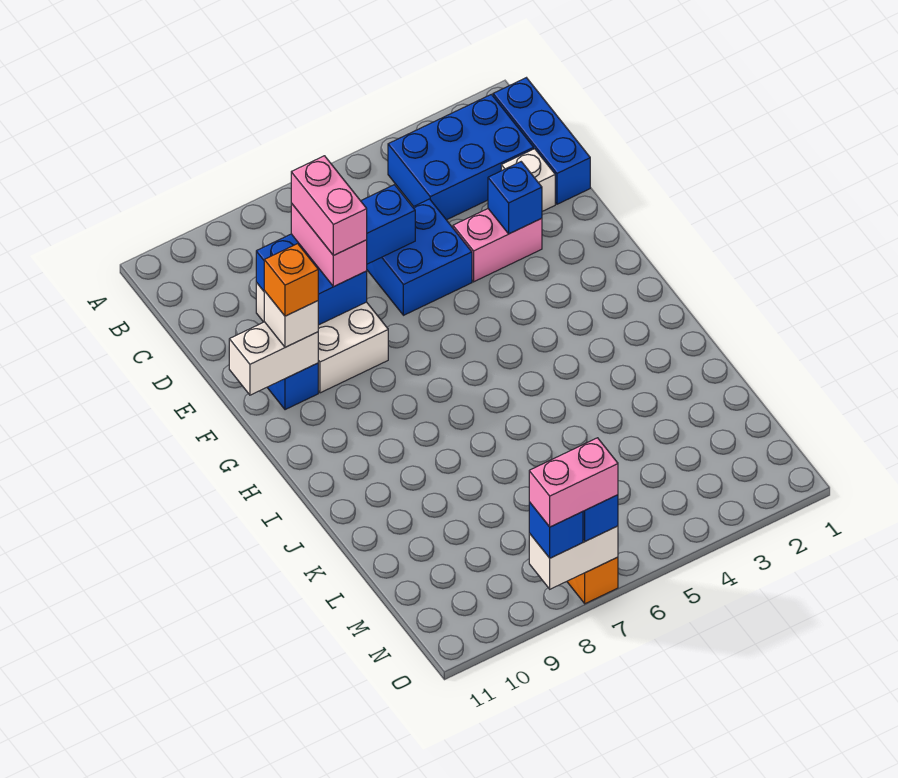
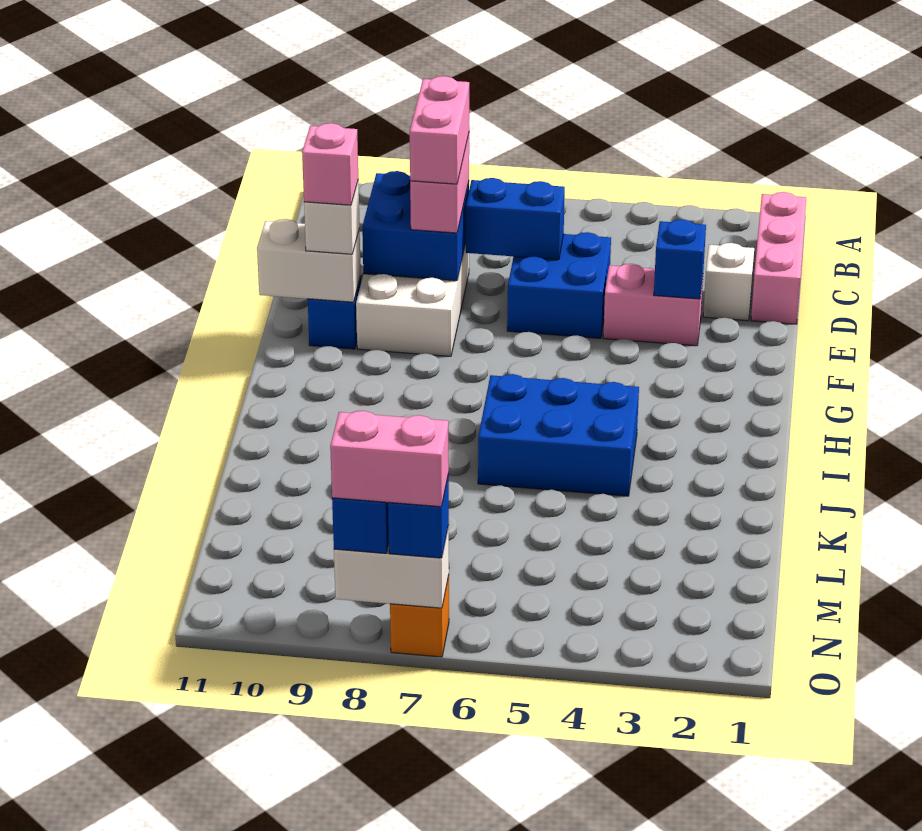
blue 1x3 brick [493,78,590,204] -> pink 1x3 brick [751,192,806,324]
blue 2x3 brick [388,94,534,220] -> blue 2x3 brick moved to [478,374,639,496]
orange 1x1 brick [264,244,318,316] -> pink 1x1 brick [302,123,358,205]

